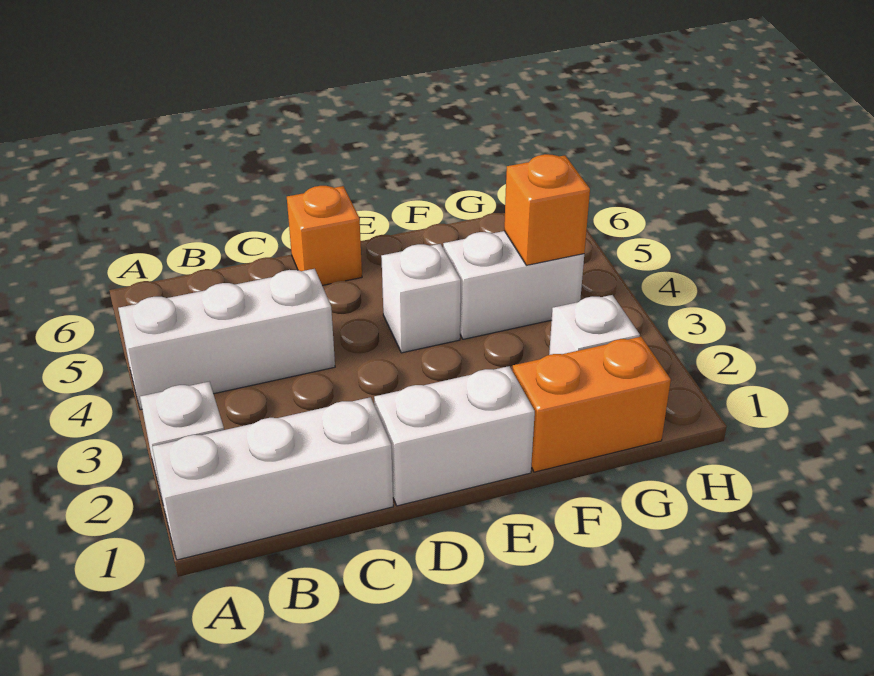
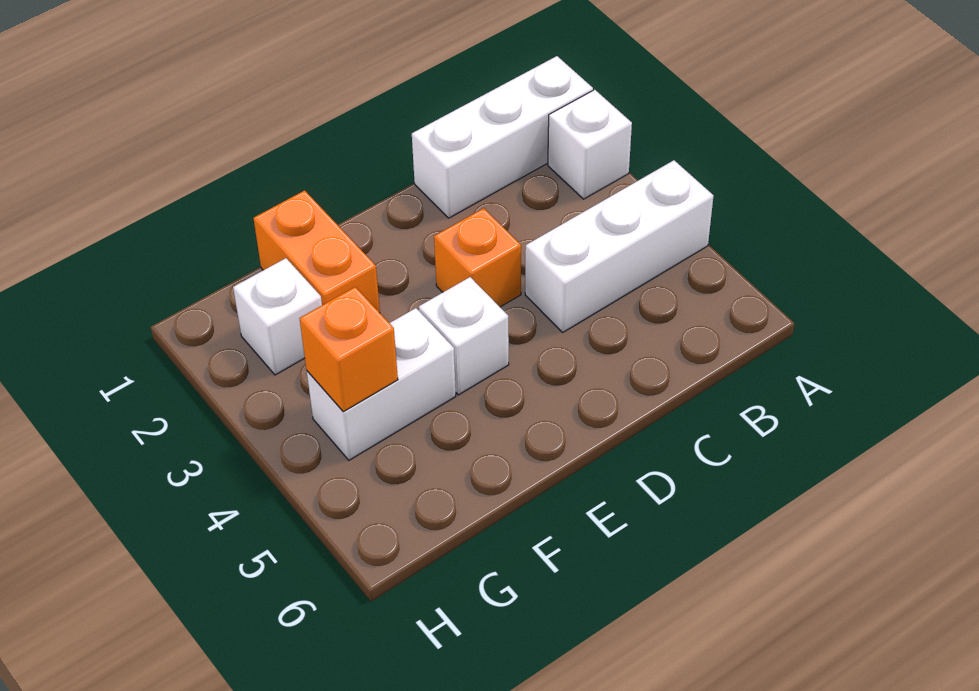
white 1x2 brick [374,366,535,506] -> none
orange 1x1 brick [287,186,362,286] -> orange 1x1 brick moved to [434,208,521,307]
orange 1x2 brick [512,337,671,472] -> orange 1x2 brick turned to [253,190,380,313]

